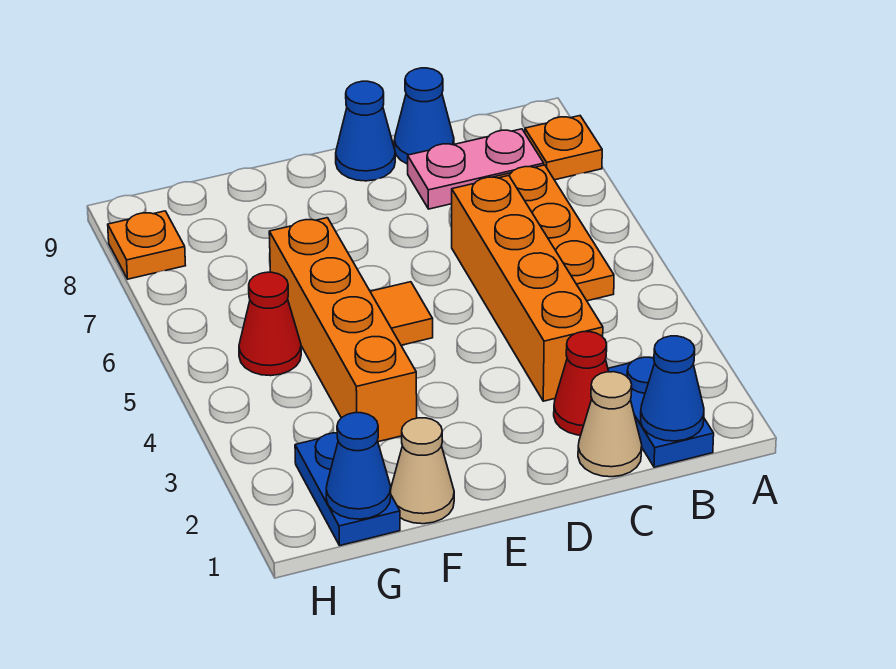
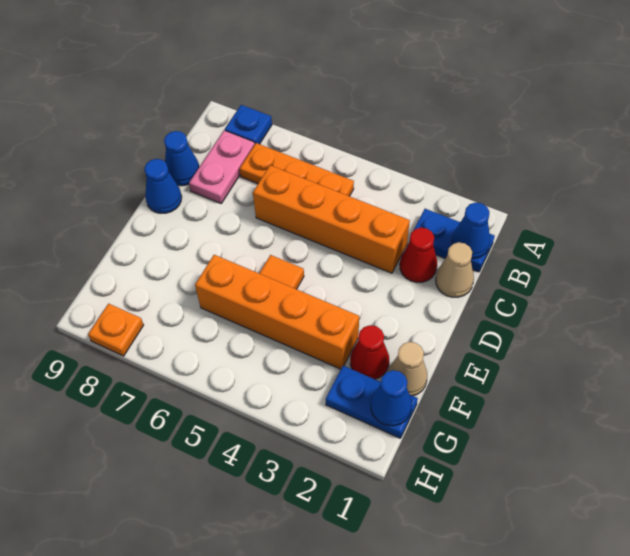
orange 1x1 plate [525,116,602,180] -> blue 1x1 plate [225,105,272,144]
red 1x1 cone [239,272,301,376] -> red 1x1 cone moved to [350,325,389,379]

